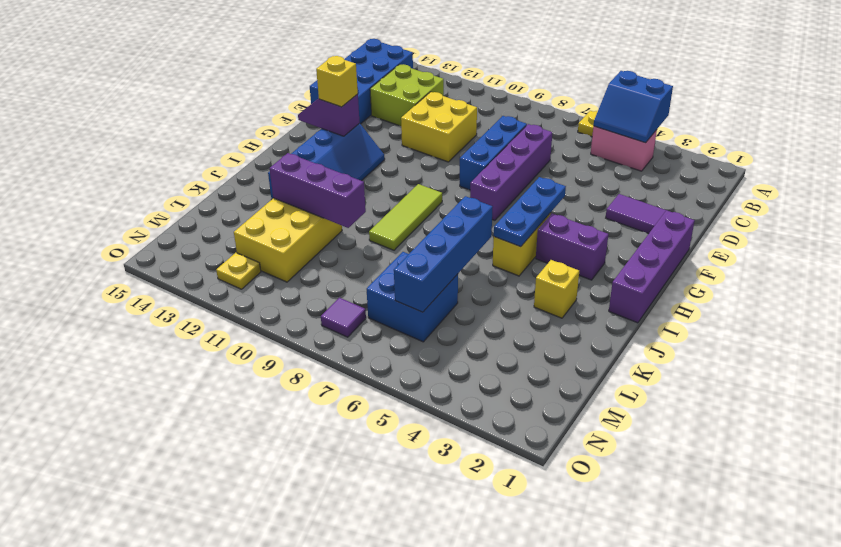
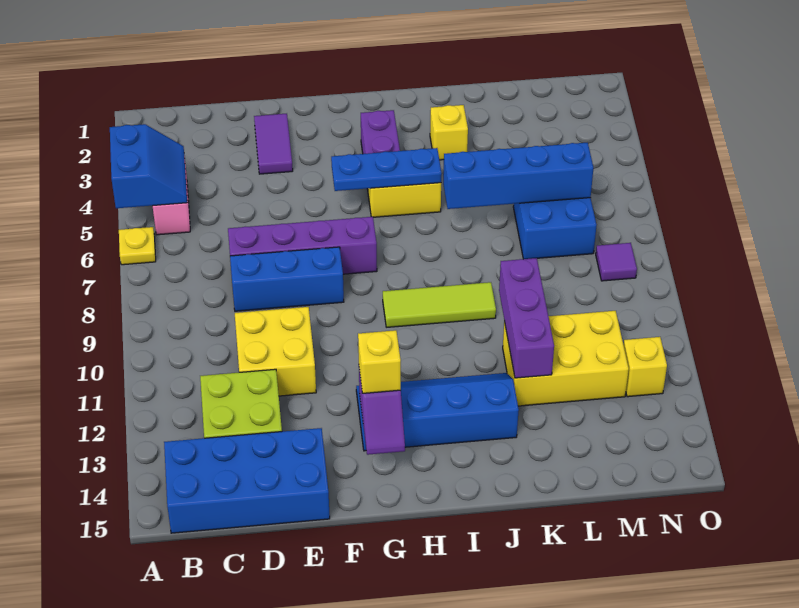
purple 1x4 brick [609,210,695,323] -> none
yellow 1x1 plate [216,253,261,289] -> yellow 1x1 brick [624,337,667,397]

